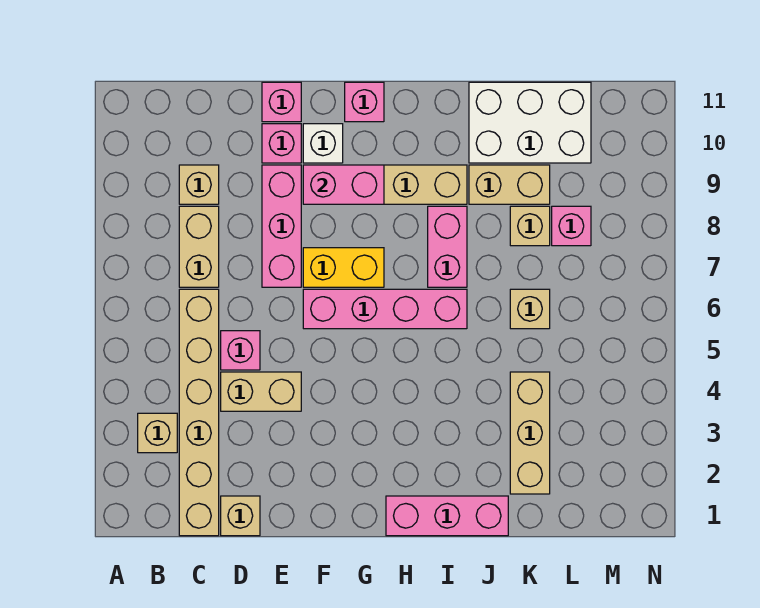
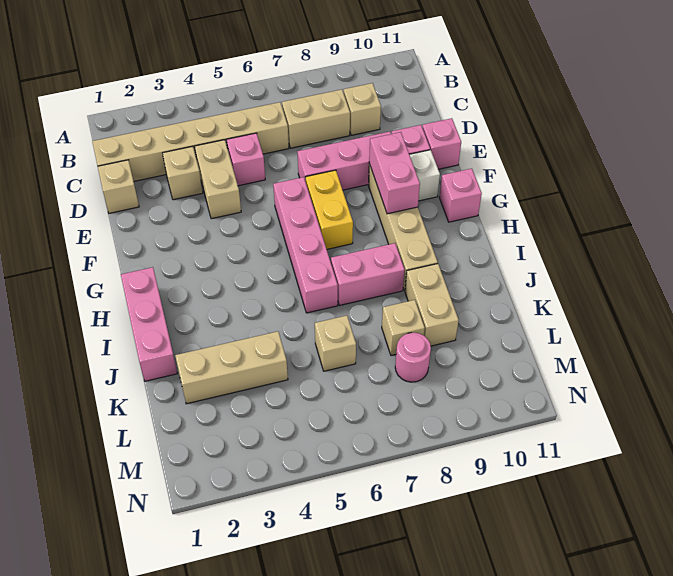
tan 1x1 brick [138,413,177,453] -> tan 1x1 brick moved to [163,146,203,200]
white 2x3 brick [469,82,591,163] -> none
pink 1x1 brick [552,206,591,246] -> pink 1x1 round brick [395,333,431,382]

